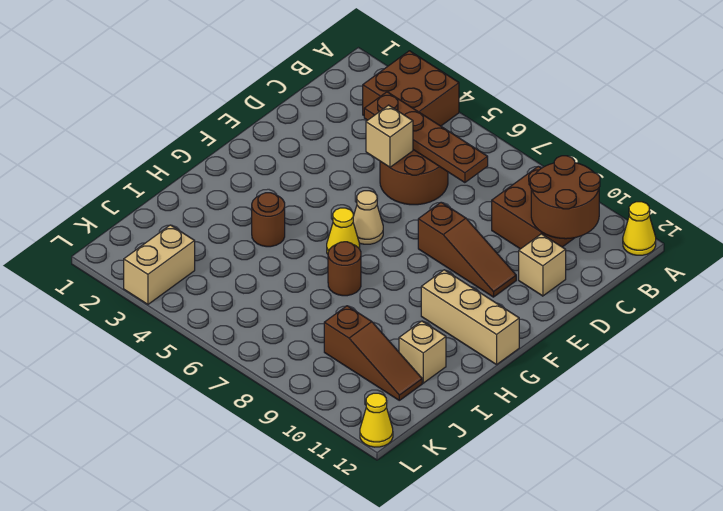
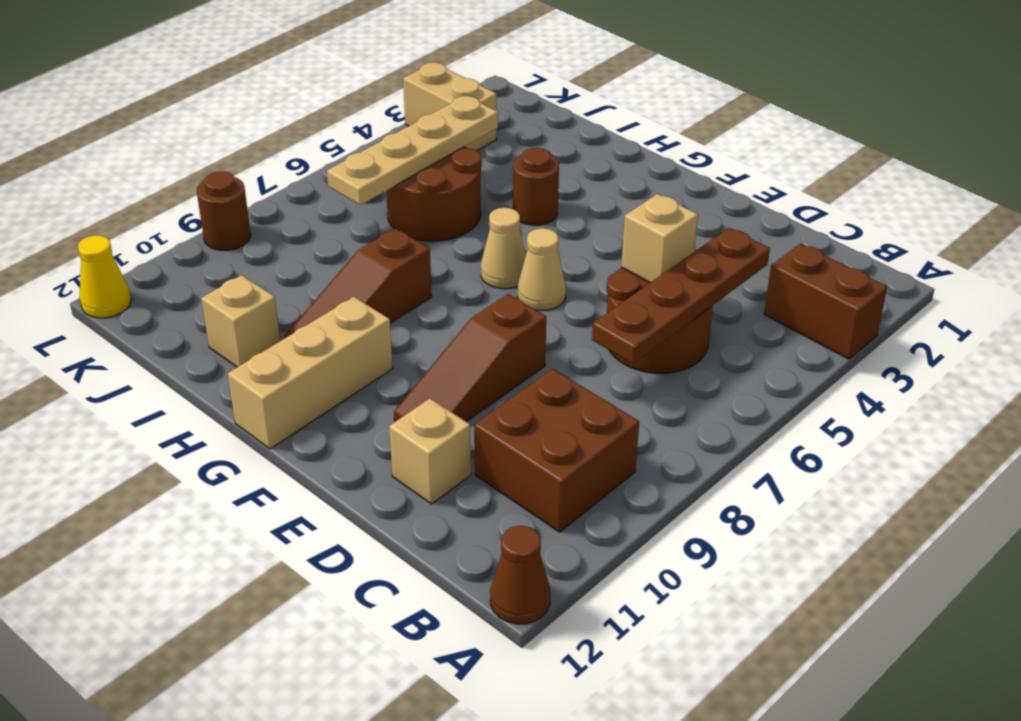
brown 2x2 brick [363,51,459,126] -> brown 1x2 brick [764,244,887,359]
yellow 1x1 cone [623,202,656,255] -> brown 1x1 cone [490,526,551,624]
brown 2x2 round brick [530,156,600,239] -> brown 2x2 round brick moved to [386,147,482,241]
yellow 1x1 cone [327,208,360,254] -> tan 1x1 cone [481,208,526,289]
brown 1x1 round brick [328,242,361,296] -> brown 1x1 round brick moved to [197,172,251,250]
none -> tan 1x4 plate [327,96,498,205]
brown 1x3 slope [324,306,422,400] -> brown 1x3 slope moved to [284,228,432,339]

